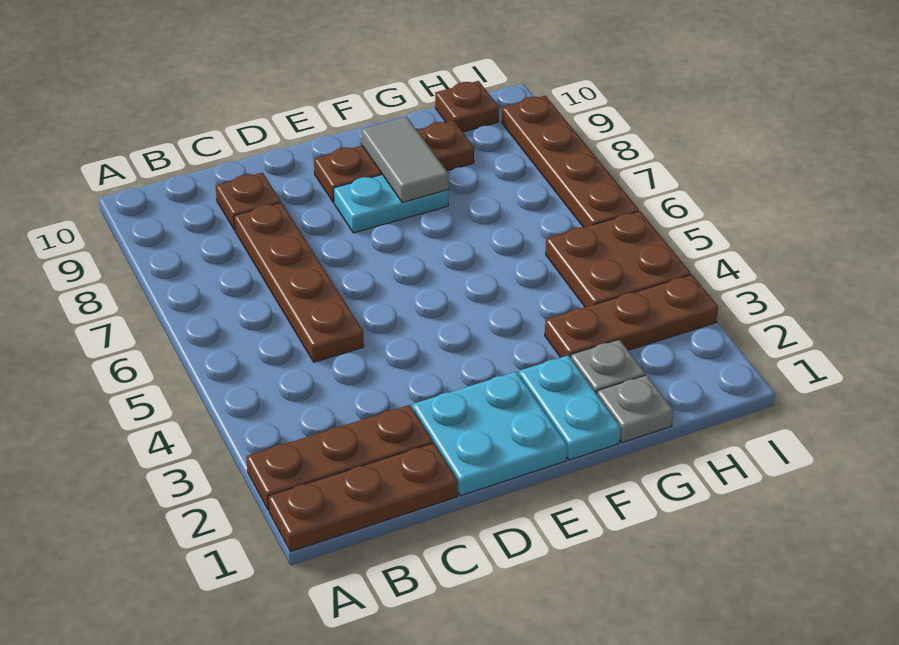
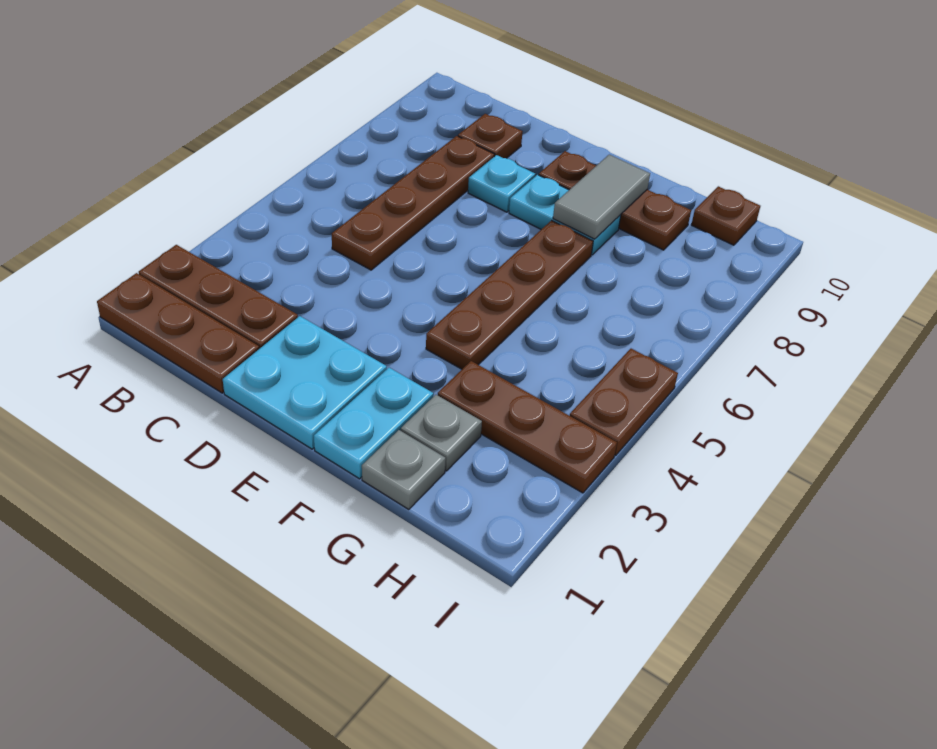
none -> cyan 1x1 plate [468,155,535,212]
brown 2x2 plate [546,211,691,307] -> brown 1x2 plate [570,349,678,456]
brown 1x4 plate [502,96,639,227] -> brown 1x4 plate moved to [426,221,593,369]

